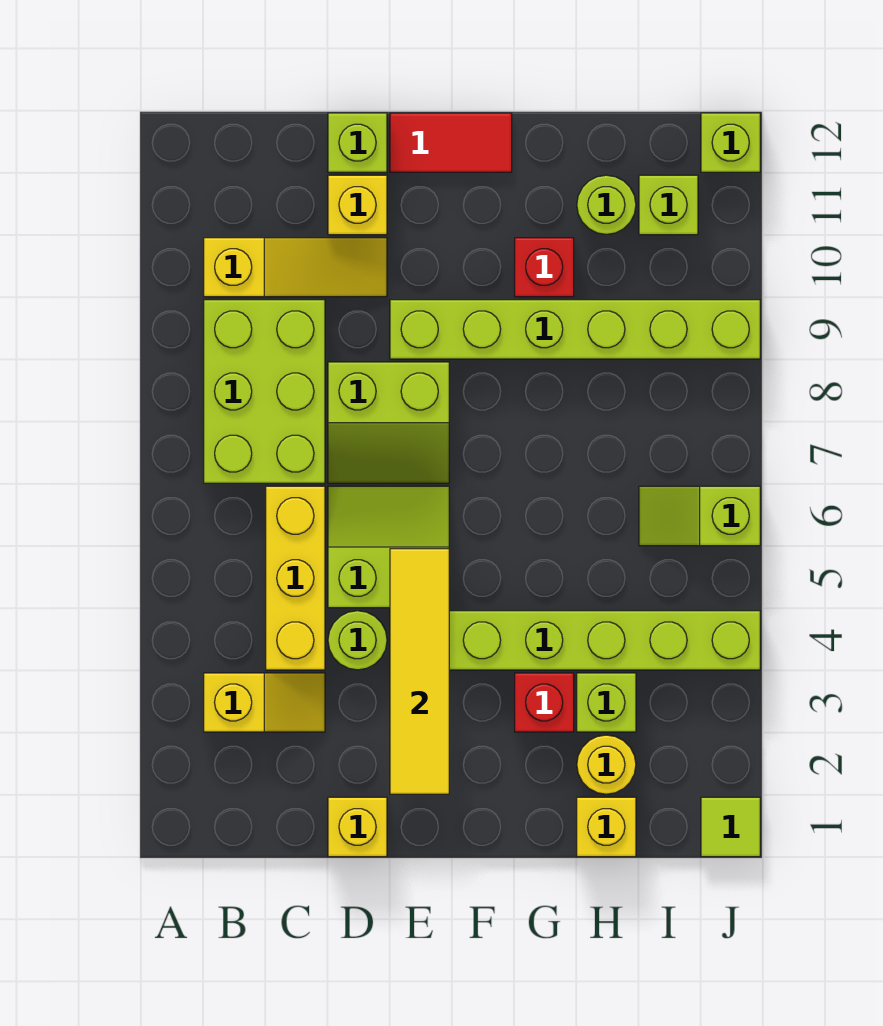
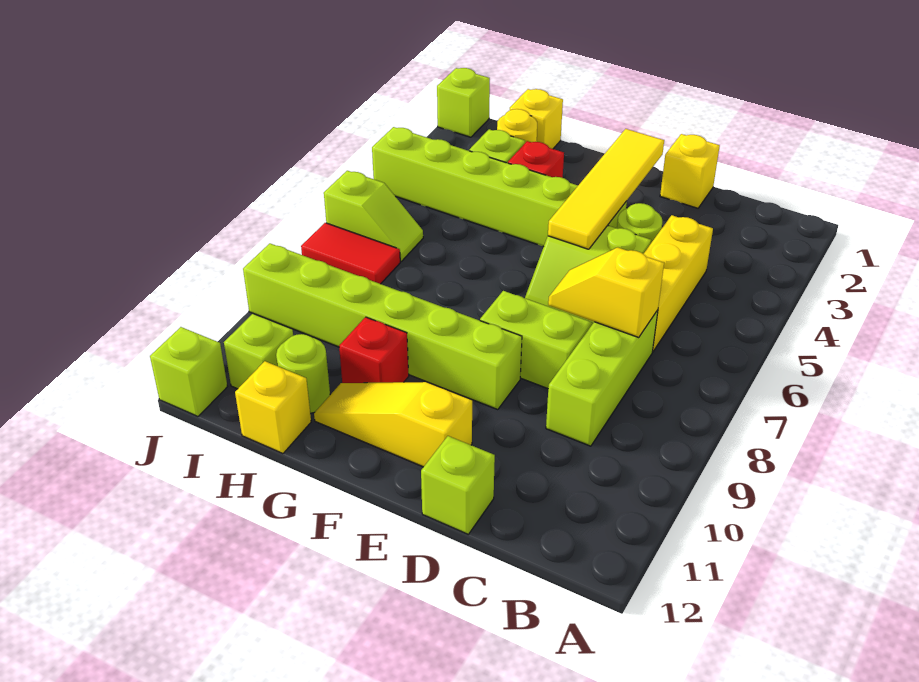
yellow 1x2 slope [204,673,325,732] -> yellow 1x2 slope moved to [548,247,664,337]
lime 2x3 brick [204,300,325,483] -> lime 1x3 brick [546,310,658,446]
yellow 1x3 slope [204,238,387,297] -> yellow 1x3 slope moved to [314,382,472,467]
yellow 1x1 brick [328,175,387,235] -> yellow 1x1 brick moved to [235,361,311,454]
red 1x2 tile [390,113,512,172] -> red 1x2 tile moved to [301,223,400,284]
lime 1x1 tile [701,797,760,857] -> lime 1x1 brick [437,68,490,137]

